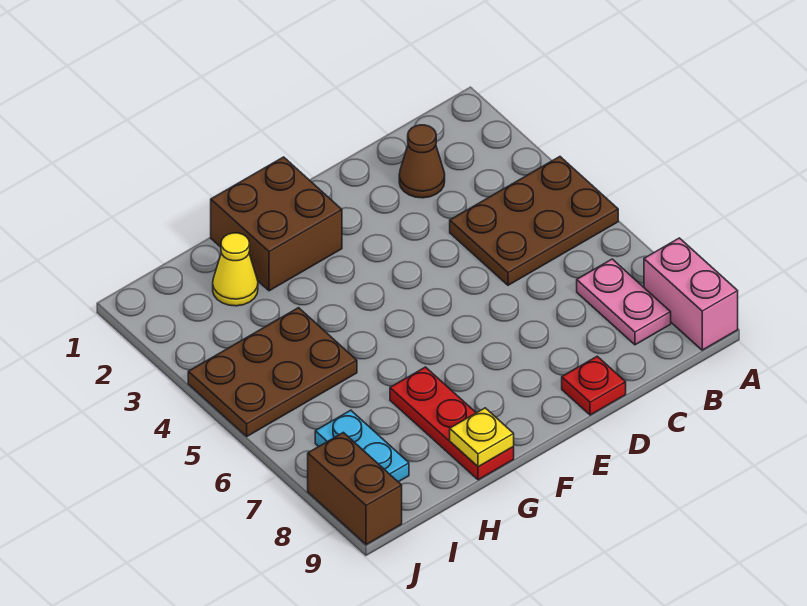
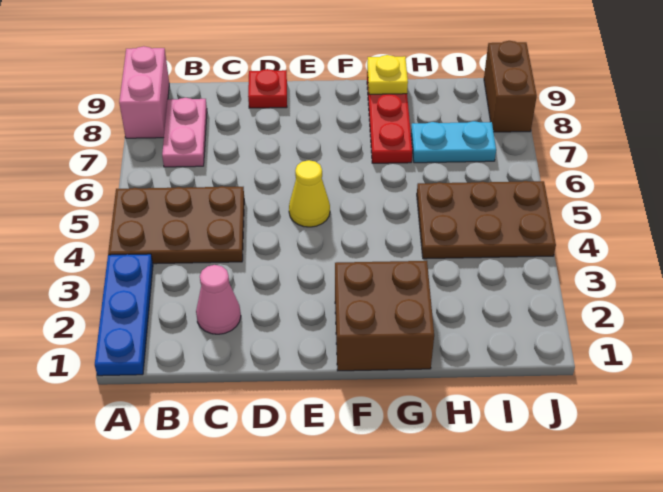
none -> blue 1x3 plate [95,254,153,376]
brown 1x1 cone [399,125,445,198] -> pink 1x1 cone [196,265,241,334]
yellow 1x1 cone [213,233,258,306] -> yellow 1x1 cone moved to [289,160,330,227]
cyan 1x2 plate [315,410,409,482] -> cyan 1x2 plate turned to [411,121,496,163]

